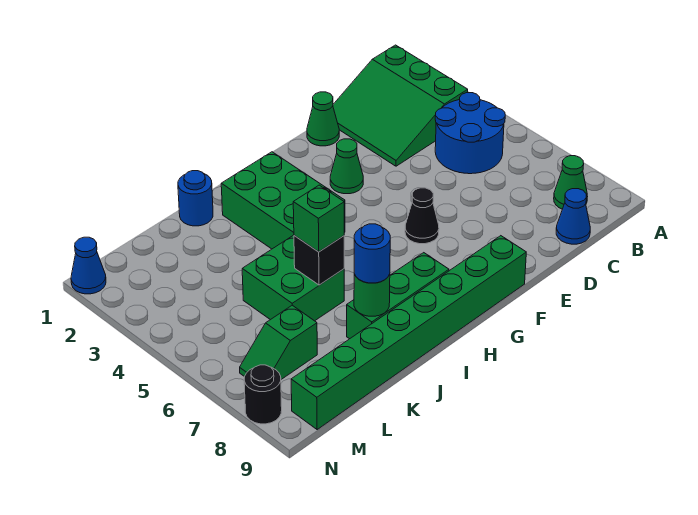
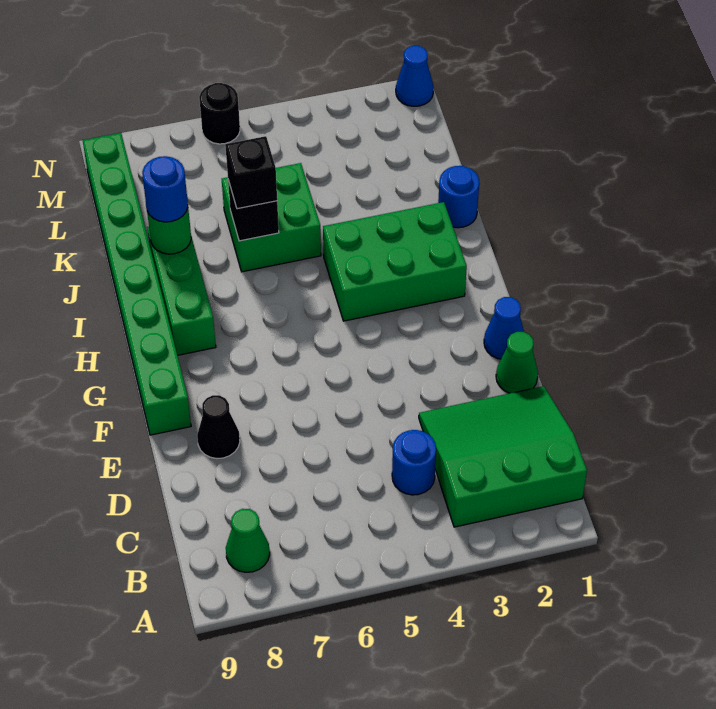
blue 2x2 round brick [435,93,505,174] -> blue 1x1 round brick [392,430,436,495]
blue 1x1 cone [556,189,590,244] -> blue 1x1 cone moved to [484,297,524,359]
green 1x1 cone [330,139,363,194] -> none
black 1x1 cone [405,188,439,244] -> black 1x1 cone moved to [197,395,240,459]
green 1x1 brick [293,185,344,252] -> black 1x1 brick [225,136,277,209]
green 1x2 slope [240,305,317,379] -> none
black 1x1 round brick [244,365,282,424] -> black 1x1 round brick moved to [199,83,240,144]

